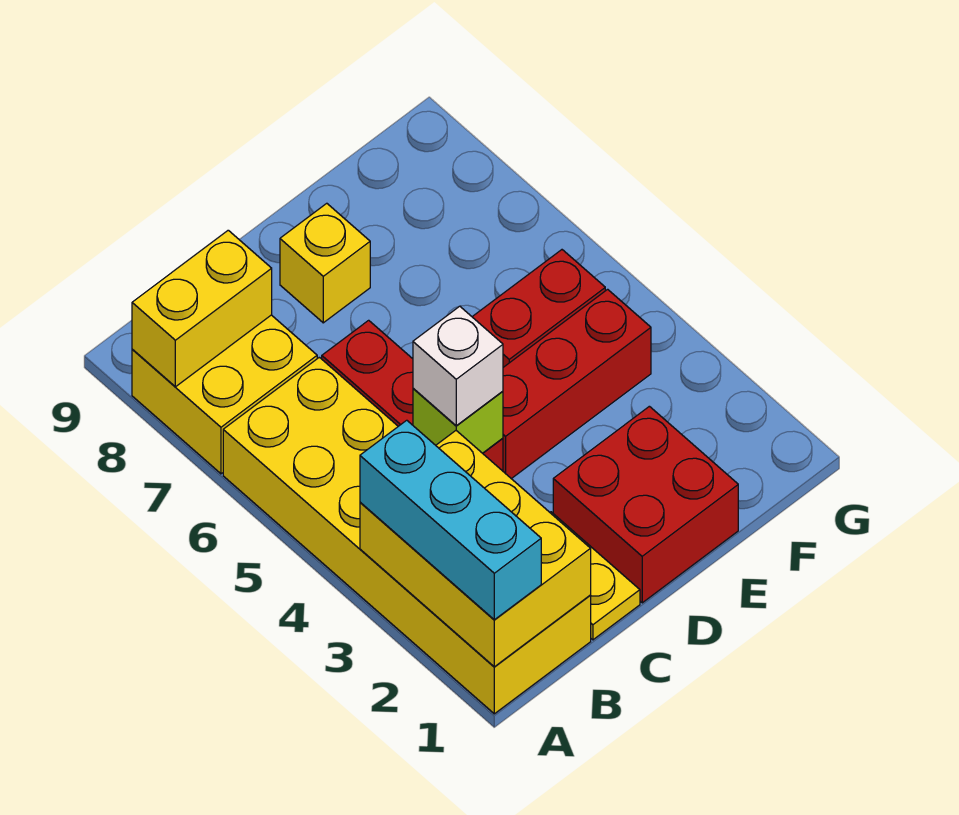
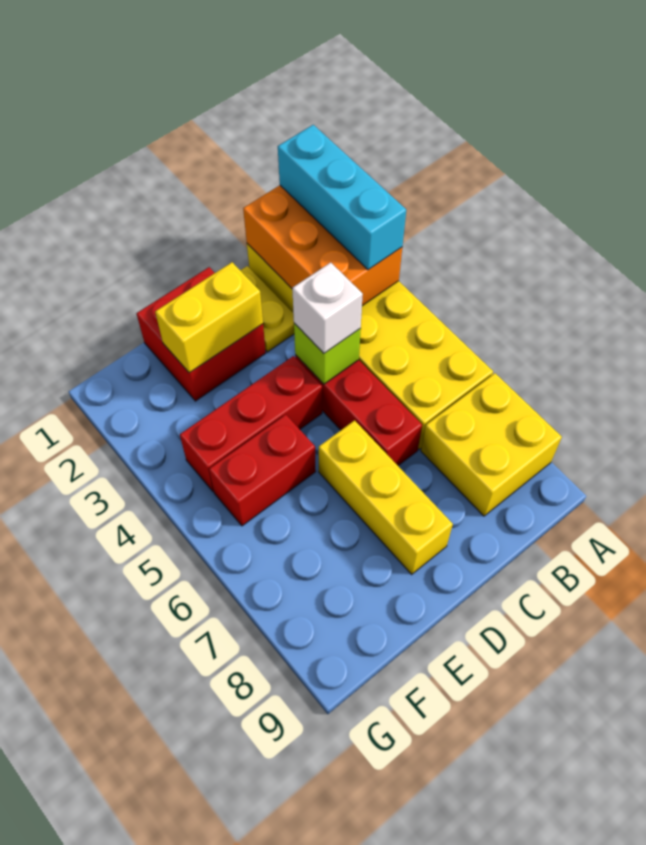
yellow 2x3 brick [360,431,591,667] -> orange 2x3 brick [243,185,402,306]
yellow 1x2 brick [132,230,272,387] -> yellow 1x2 brick moved to [155,262,263,373]
yellow 1x1 brick [280,203,370,323] -> yellow 1x3 brick [319,420,453,574]

